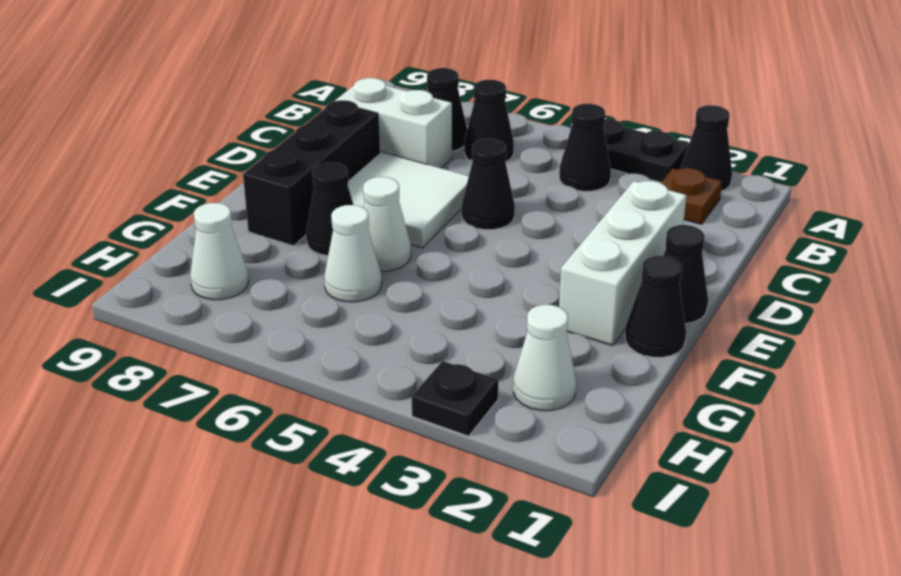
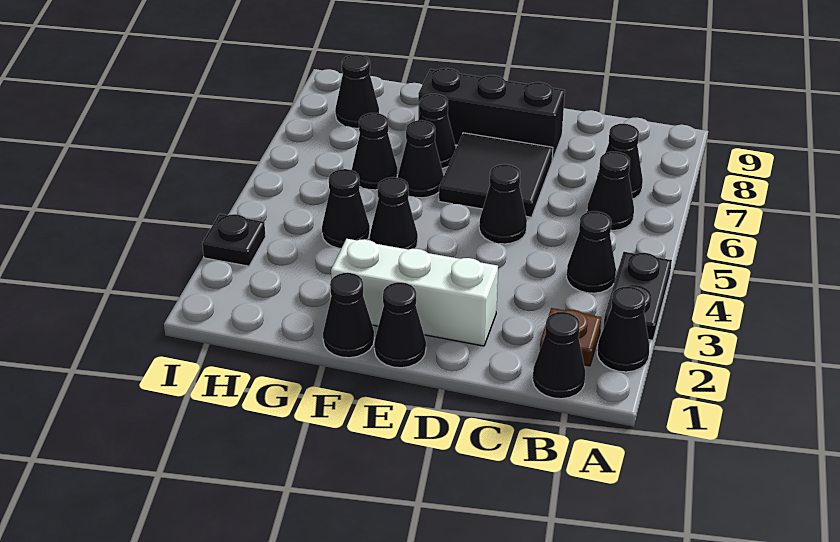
none -> black 1x1 cone [533,312,585,399]
white 1x2 brick [336,78,452,168] -> none
white 2x2 tile [348,152,469,248] -> black 2x2 tile [439,133,553,217]
none -> black 1x1 cone [370,177,418,249]
white 1x1 cone [363,177,411,271] -> black 1x1 cone [398,120,444,198]
none -> black 1x1 cone [322,169,370,249]
white 1x1 cone [324,205,382,302] -> black 1x1 cone [352,113,397,190]
white 1x1 cone [513,305,576,411] -> none
white 1x1 cone [190,203,249,300] -> black 1x1 cone [335,54,379,128]

